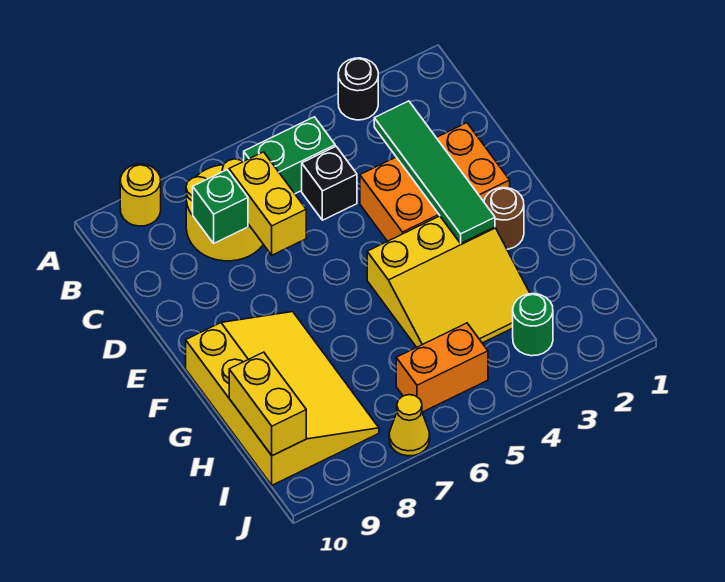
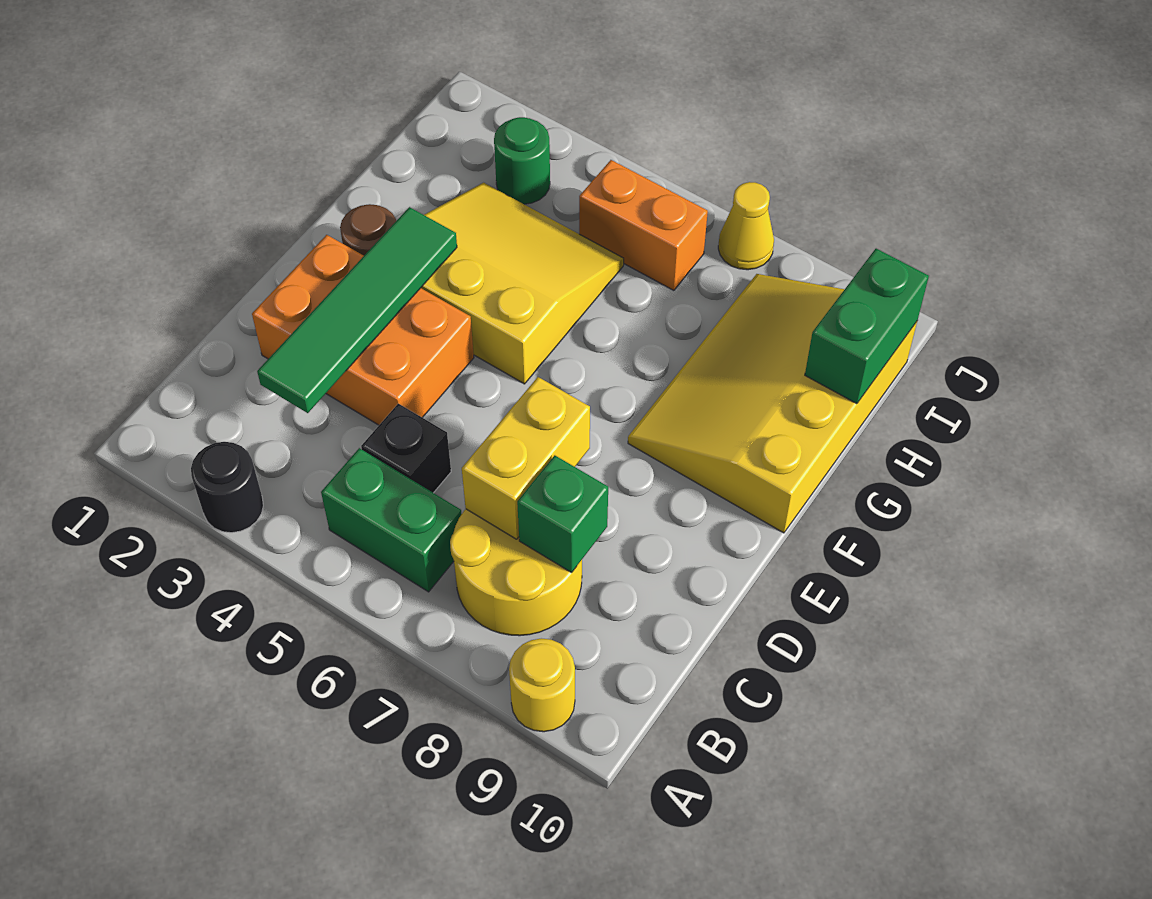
yellow 1x2 brick [229,352,306,456] -> green 1x2 brick [805,249,929,404]

